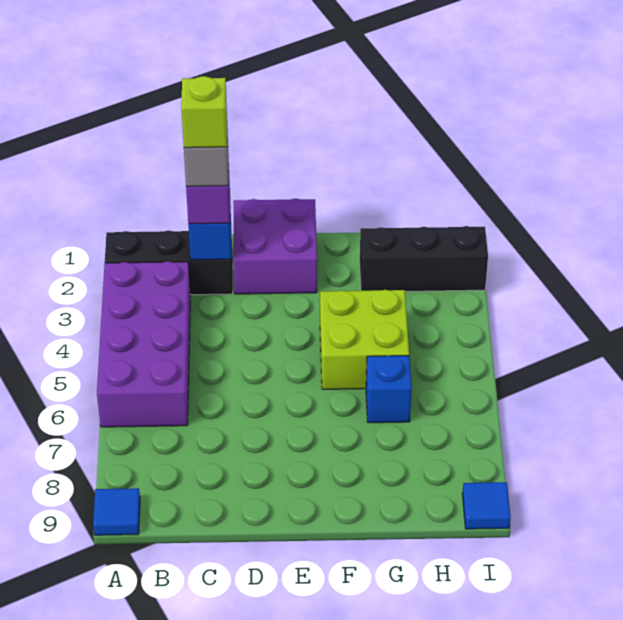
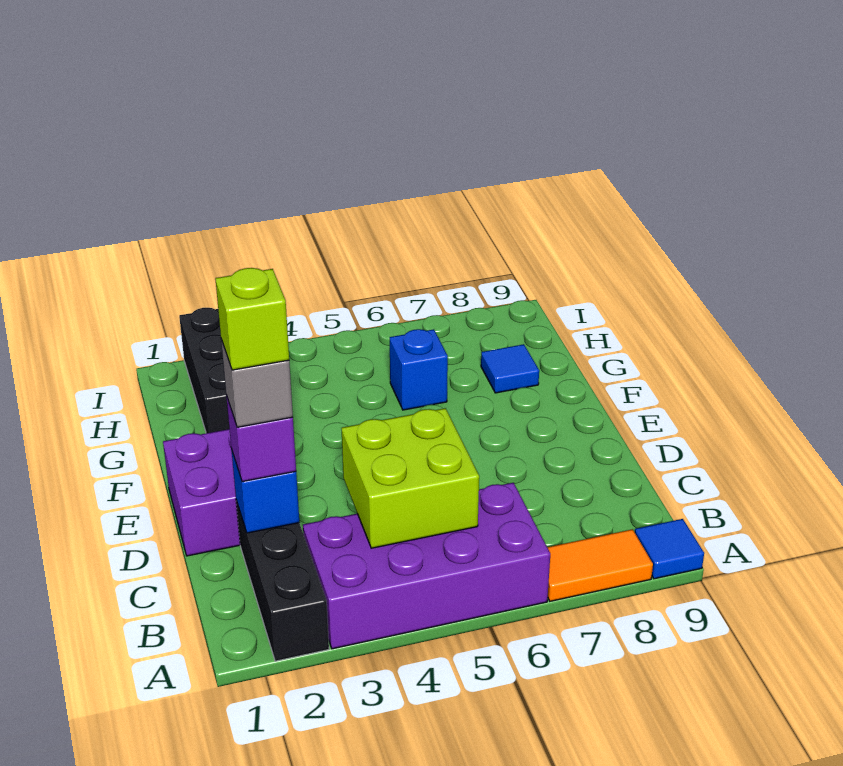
none -> orange 1x2 tile [547,529,653,601]
lime 2x2 brick [320,290,409,389] -> lime 2x2 brick moved to [341,408,479,548]
blue 1x1 tile [462,482,511,529] -> blue 1x1 tile moved to [481,344,539,393]

